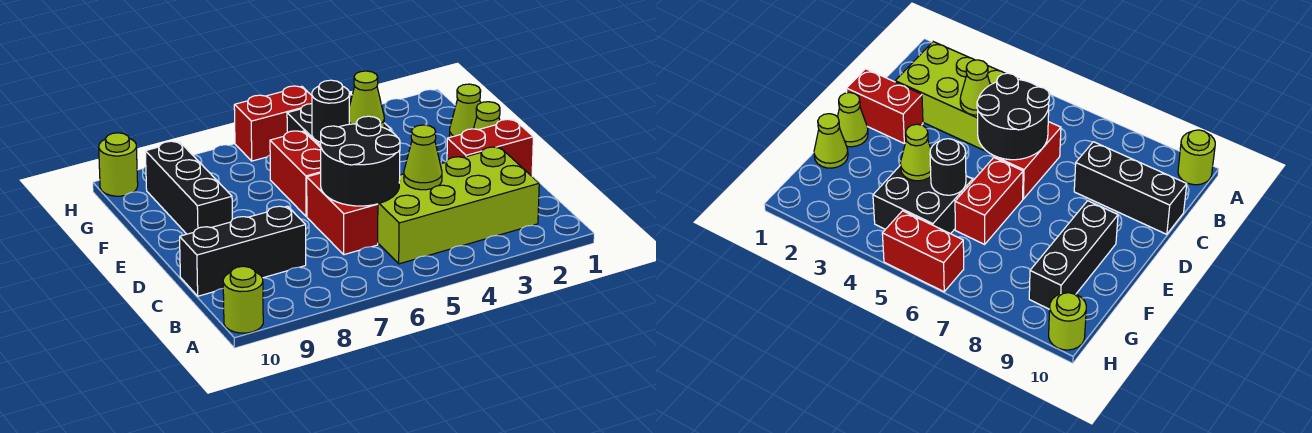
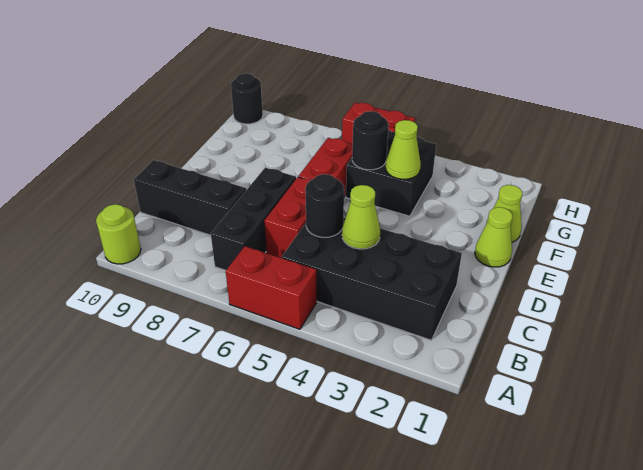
lime 2x4 brick [378,147,539,264] -> black 2x4 brick [282,218,462,340]
black 2x2 round brick [320,116,400,206] -> black 1x1 round brick [305,174,344,237]
red 1x2 brick [447,119,533,176] -> red 1x2 brick moved to [226,246,317,329]
black 1x3 brick [145,141,232,234] -> black 1x3 brick moved to [211,167,296,270]
lime 1x1 round brick [99,133,138,196] -> black 1x1 round brick [231,73,263,124]

